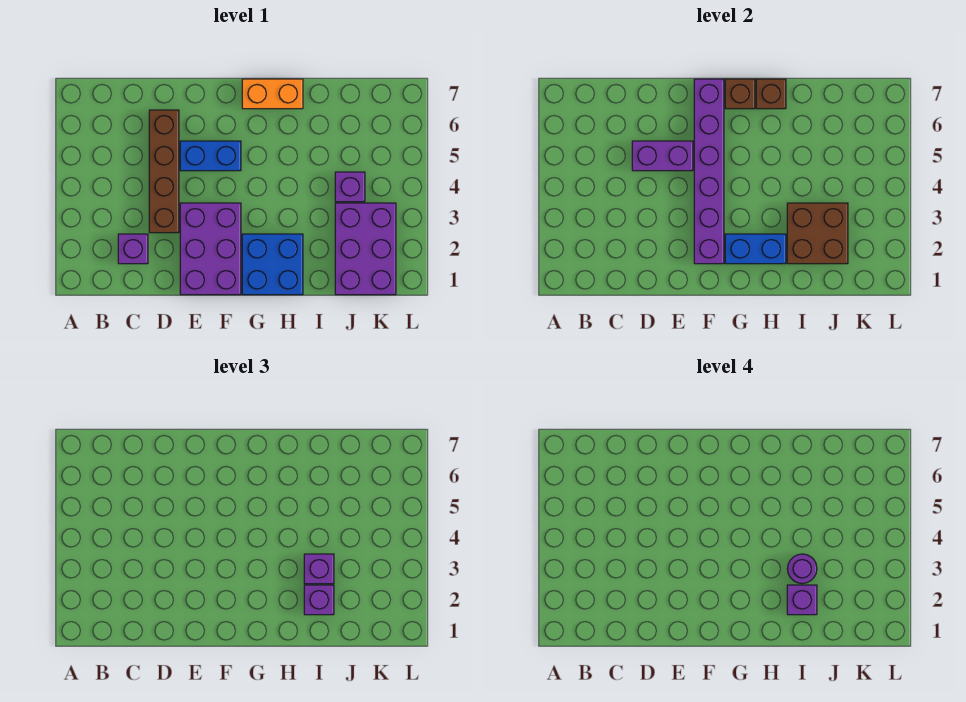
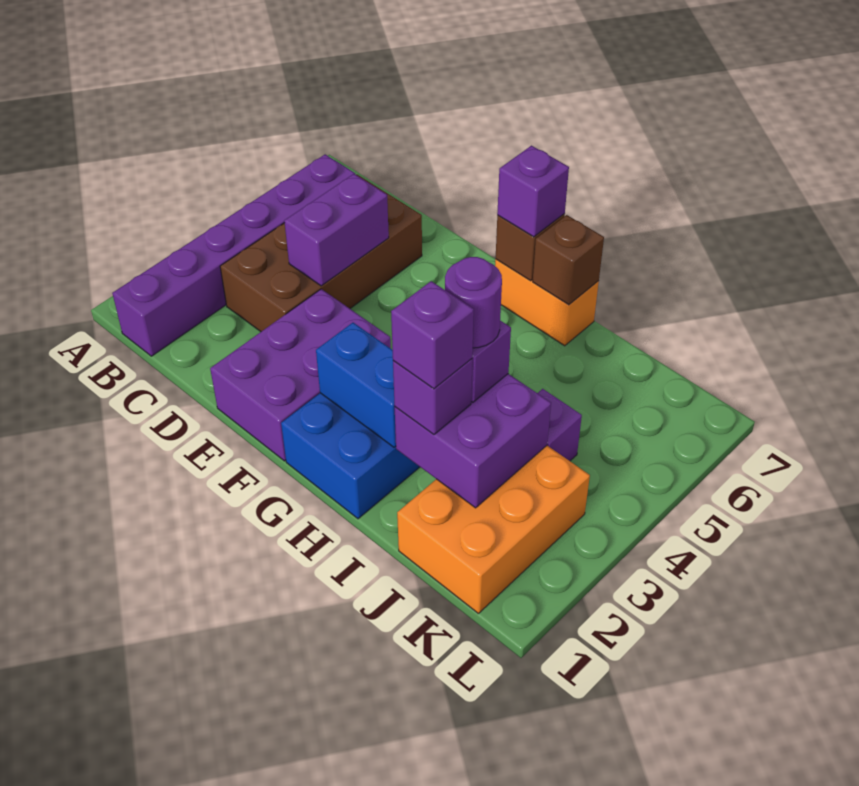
purple 1x1 brick [118,234,148,264] -> purple 1x1 brick moved to [497,146,569,237]
brown 1x4 brick [149,110,179,233] -> brown 2x4 brick [220,174,422,332]
purple 1x2 brick [632,141,693,171] -> purple 1x2 brick turned to [284,174,389,286]
blue 1x2 brick [180,141,241,171] -> none
purple 1x6 brick [694,79,724,264] -> purple 1x6 brick moved to [112,154,355,356]
brown 2x2 brick [787,203,848,264] -> purple 2x2 brick [395,374,551,508]
purple 2x3 brick [335,203,396,295] -> orange 2x3 brick [397,446,590,614]

